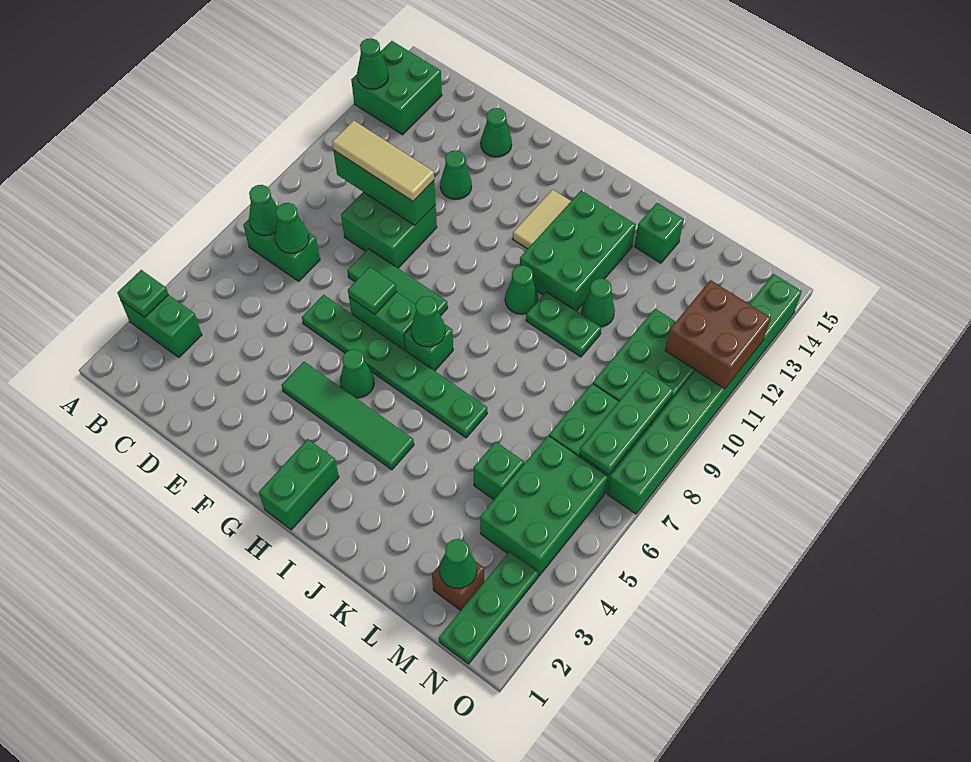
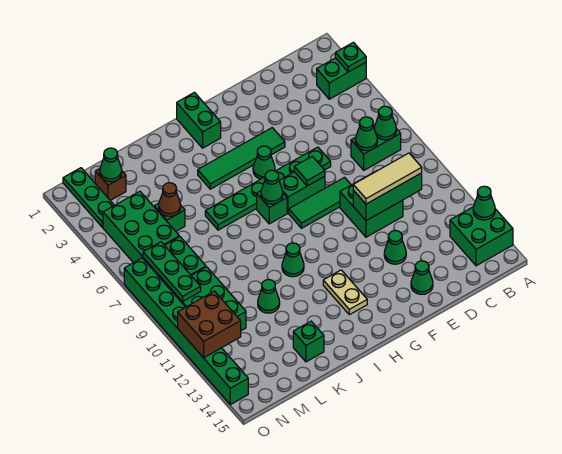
tan 1x2 tile [513,190,571,249] -> tan 1x2 plate [323,270,367,315]
green 2x3 brick [520,191,636,311] -> none
green 1x2 plate [526,292,601,357] -> none
none -> brown 1x1 cone [159,183,181,216]

